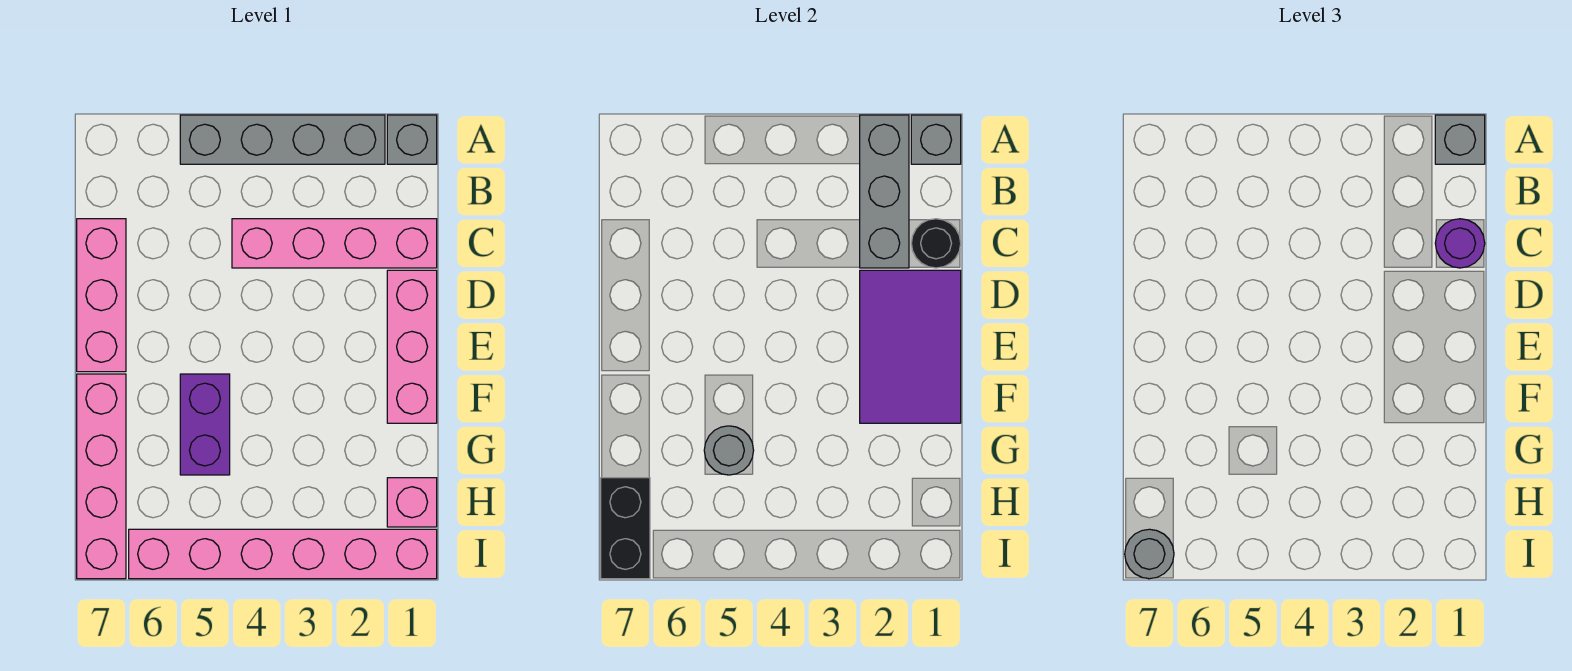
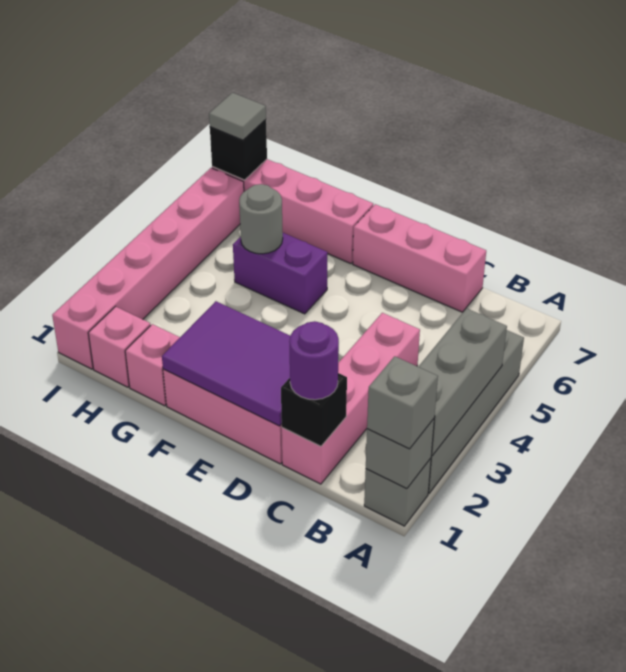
grey 1x3 brick [860,115,909,268] -> grey 1x3 brick turned to [418,308,507,456]
black 1x1 round brick [911,219,961,268] -> black 1x1 brick [281,373,347,446]
none -> pink 1x1 brick [125,324,180,406]
black 1x2 brick [601,478,650,579] -> black 1x1 brick [210,120,267,180]
grey 1x1 round brick [1125,529,1174,579] -> grey 1x1 tile [209,93,266,140]

